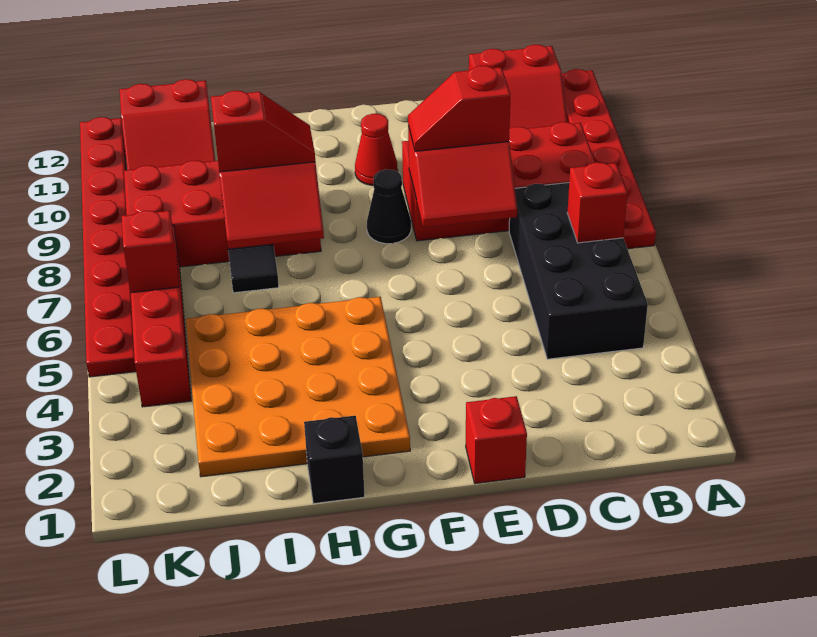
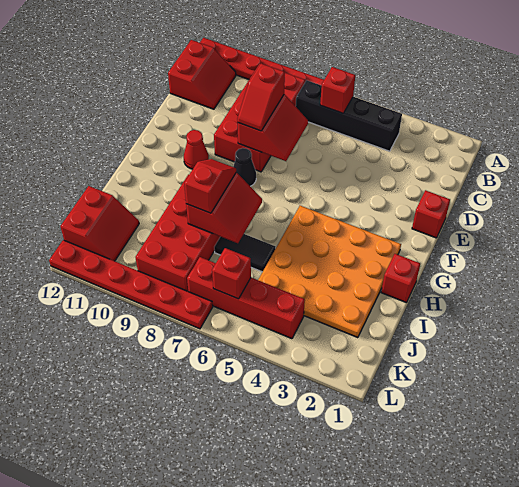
black 2x4 brick [509,183,648,359] -> black 1x4 brick [296,80,402,151]
black 1x1 brick [304,416,365,504] -> red 1x1 brick [381,254,420,303]
black 1x1 tile [228,244,279,293] -> black 1x2 tile [214,234,275,272]
red 1x8 plate [80,117,136,377] -> red 1x6 plate [49,240,213,329]

